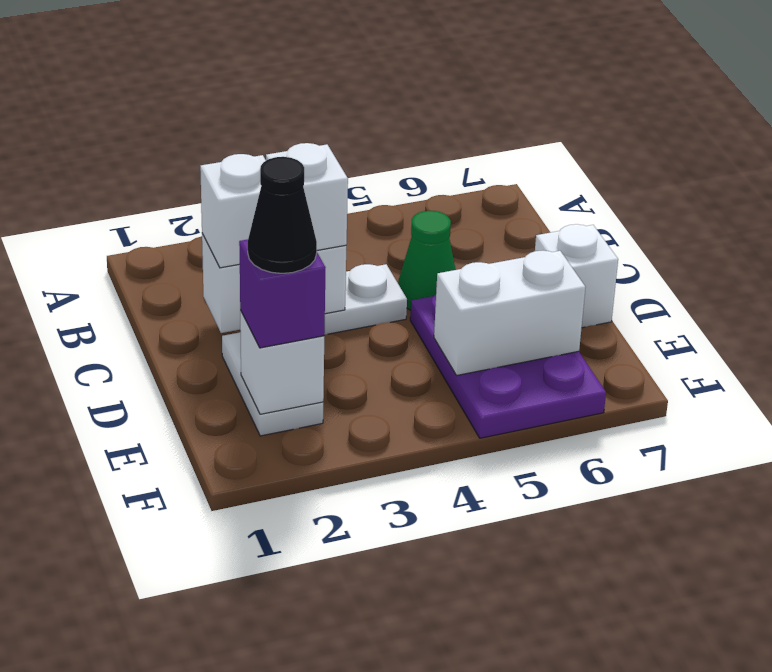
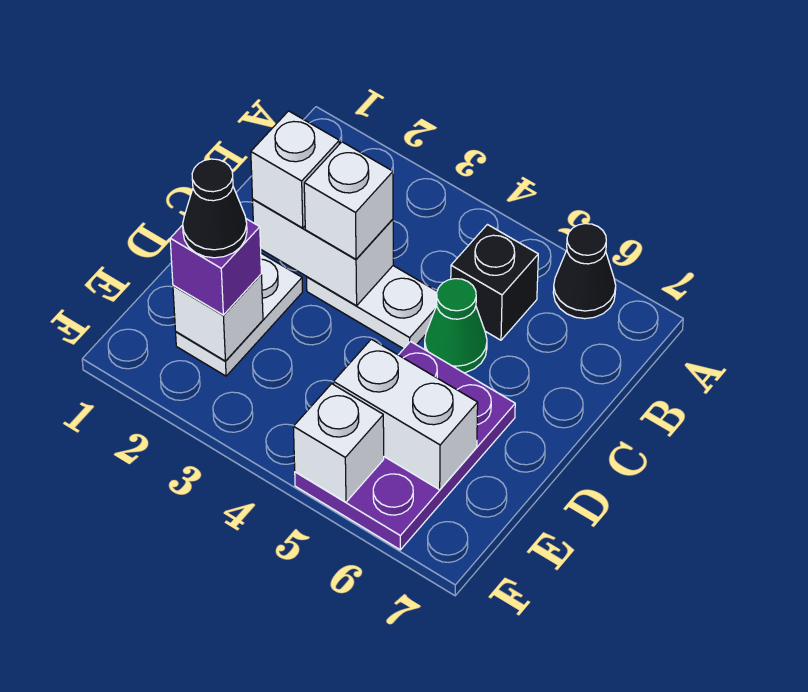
none -> black 1x1 cone [553,224,616,319]
none -> black 1x1 brick [451,225,538,340]
white 1x1 brick [535,224,618,328] -> white 1x1 brick moved to [294,384,384,502]

